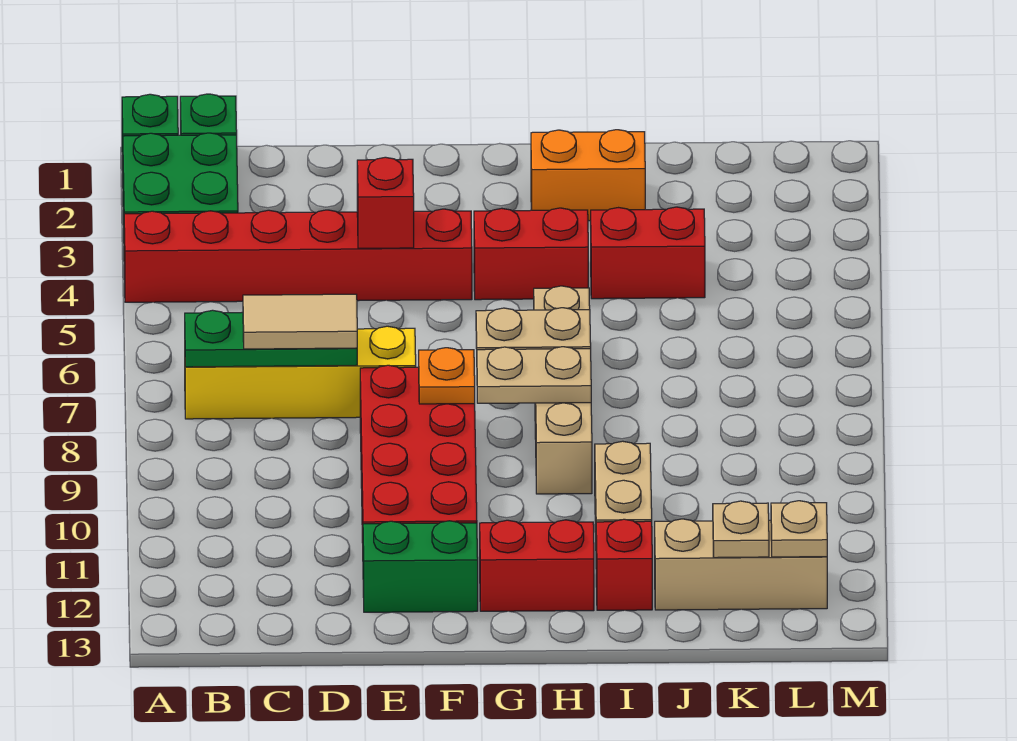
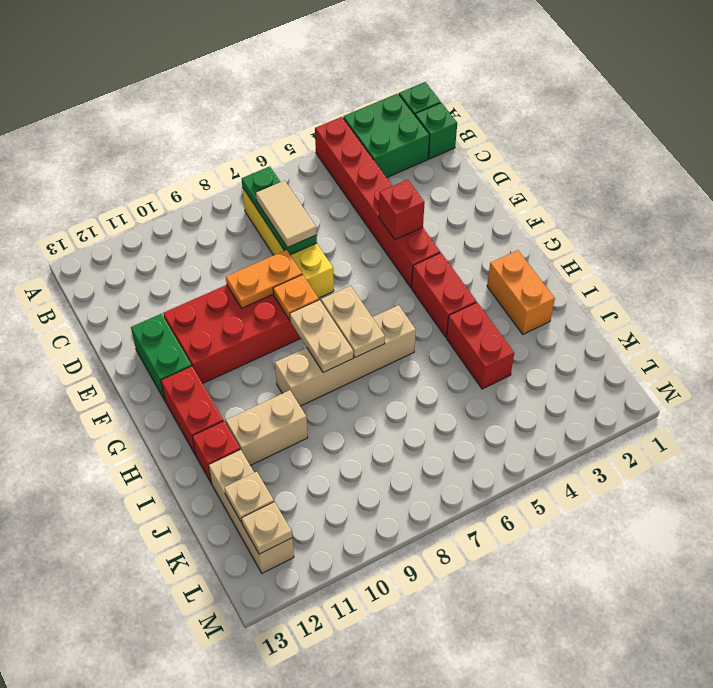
none -> orange 1x2 plate [226,250,302,308]

